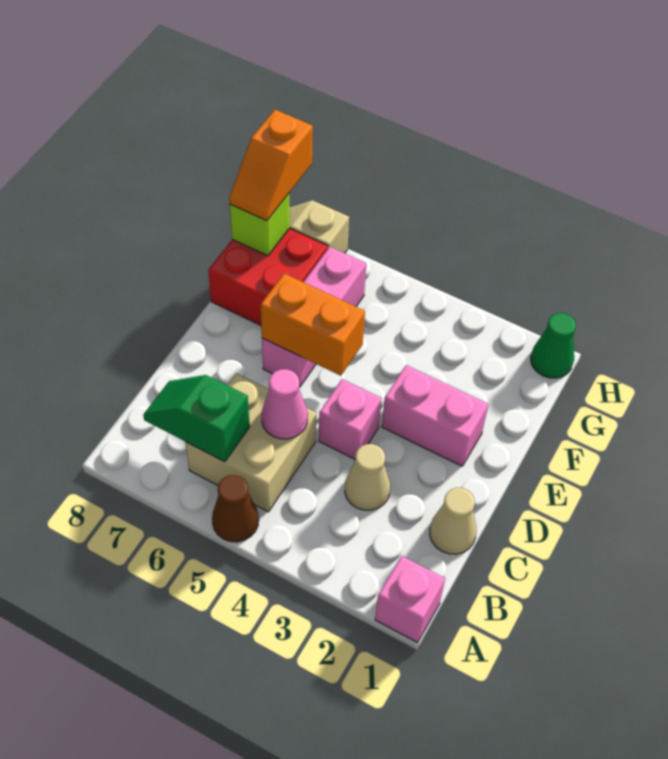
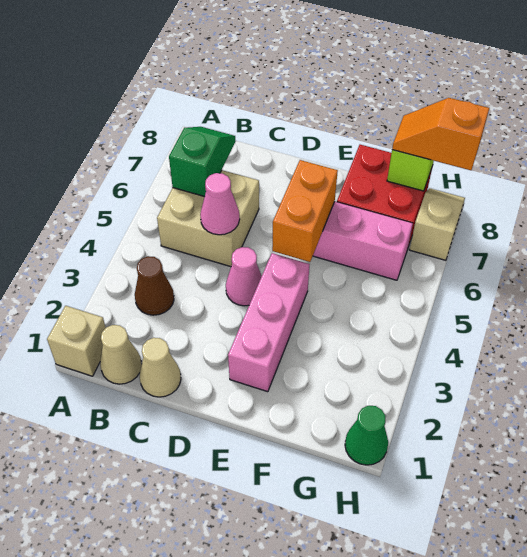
pink 1x1 brick [375,556,445,643] -> tan 1x1 brick [47,306,106,376]
brown 1x1 cone [212,475,259,542] -> brown 1x1 cone moved to [135,256,174,315]
tan 1x1 cone [345,444,390,510] -> tan 1x1 cone moved to [100,325,142,384]
pink 1x1 brick [319,379,382,459] -> pink 1x1 cone [226,247,262,306]
pink 1x2 brick [382,365,488,466] -> pink 1x3 brick [228,253,310,392]

